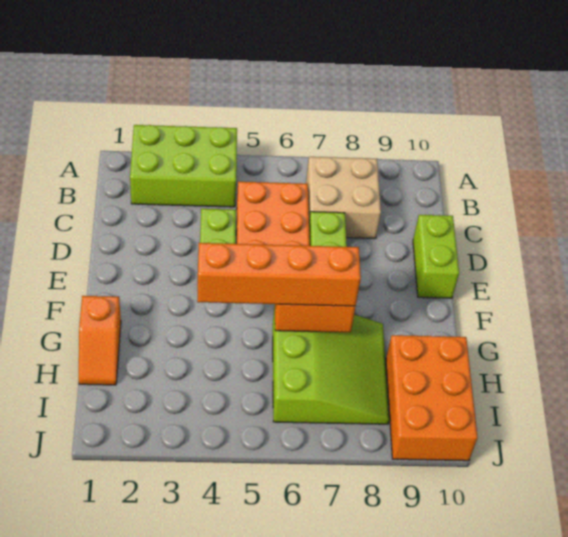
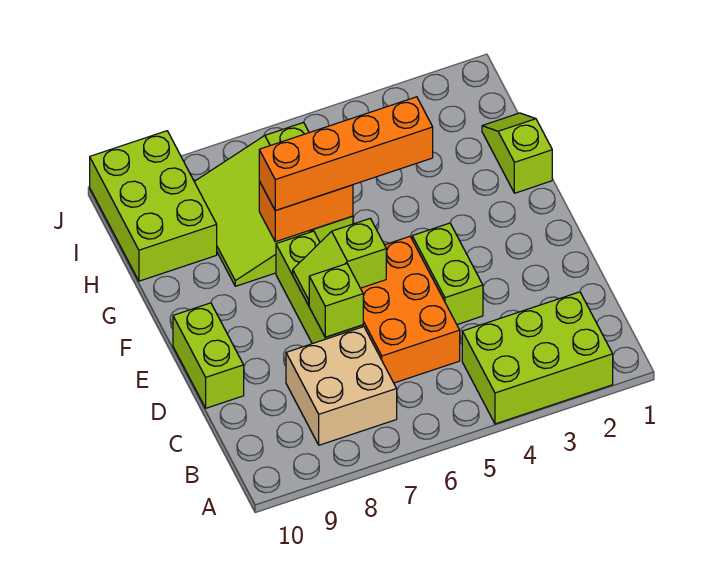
none -> lime 1x1 brick [309,264,363,337]
none -> lime 1x2 slope [293,219,386,305]
orange 1x2 slope [79,296,121,385] -> lime 1x2 slope [482,113,552,193]
orange 2x3 brick [386,335,477,461] -> lime 2x3 brick [90,131,217,281]

